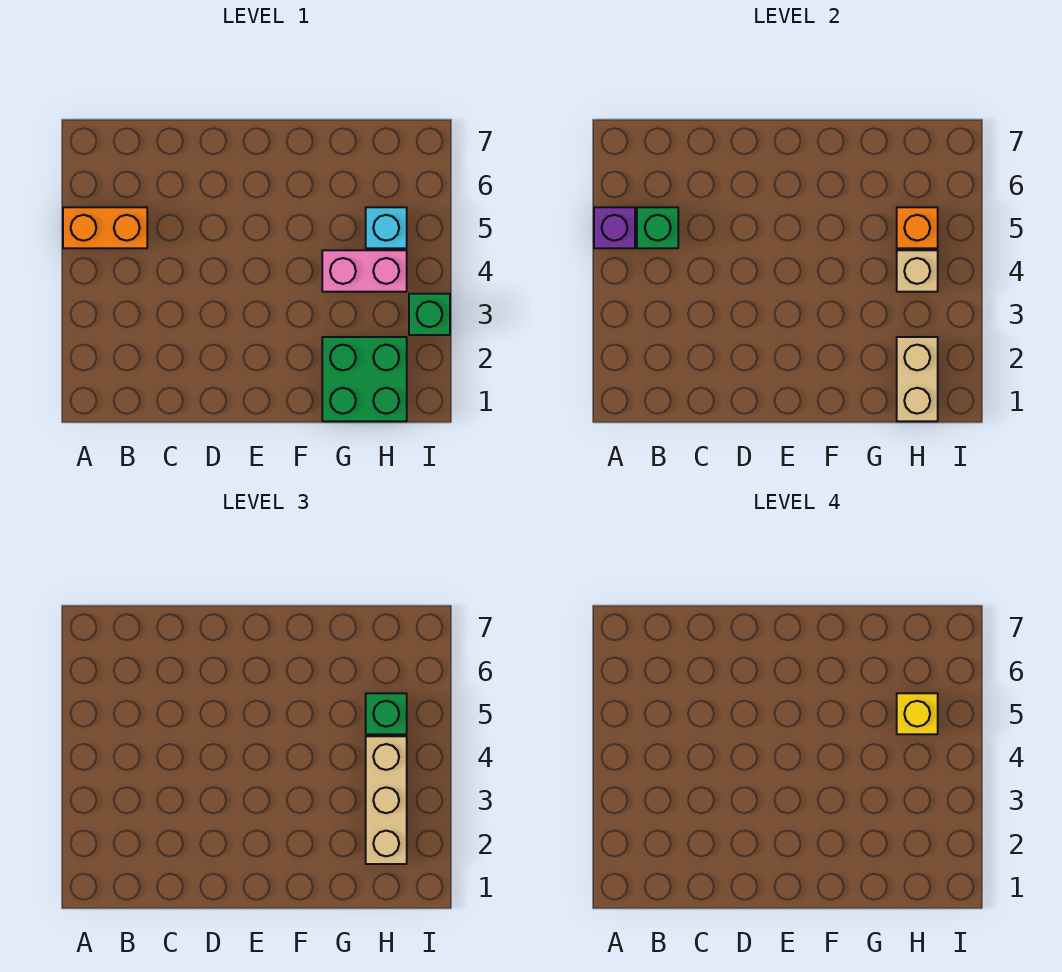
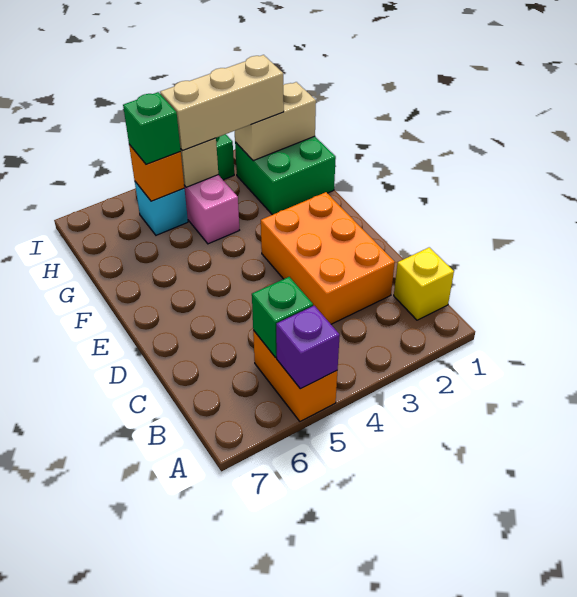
none -> orange 2x3 brick [261,192,395,324]
yellow 1x1 brick [897,693,938,734] -> yellow 1x1 brick moved to [394,247,454,320]

